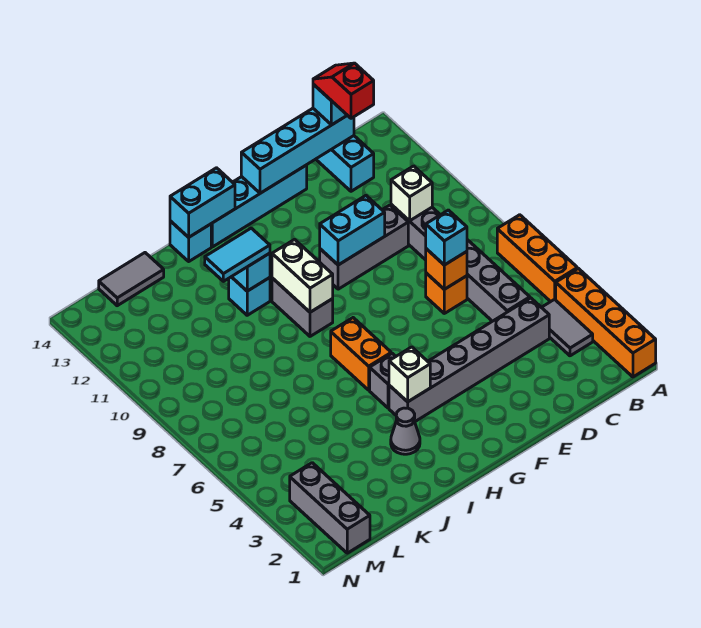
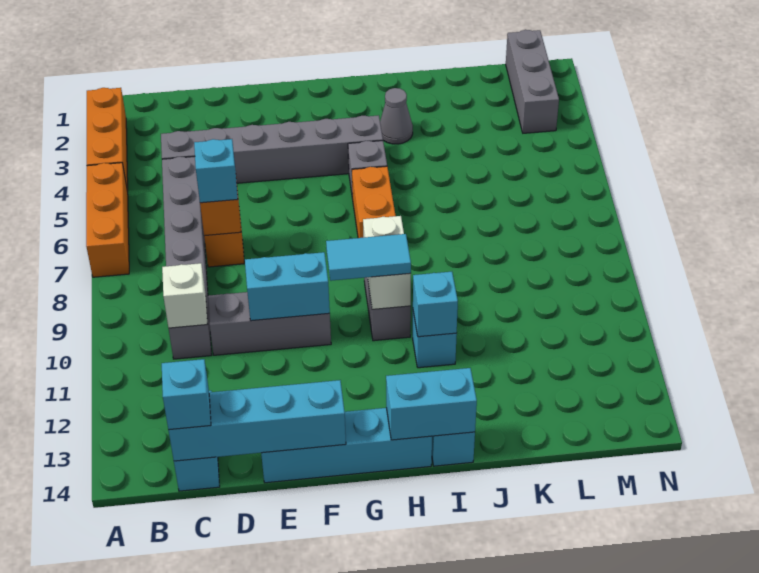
orange 1x4 brick [556,268,656,377] -> orange 1x3 brick [87,88,128,192]
grey 1x2 tile [541,299,593,356] -> none
red 1x2 slope [313,63,374,118] -> none
white 1x1 brick [389,347,430,402] -> none
cyan 1x2 tile [205,228,270,281] -> cyan 1x2 tile moved to [326,234,411,281]
grey 1x2 tile [99,253,164,306] -> none

